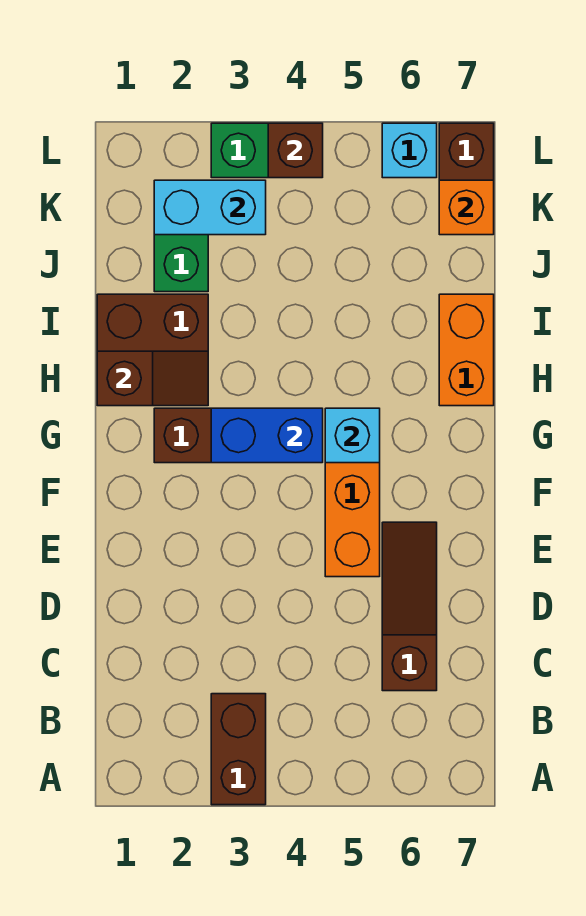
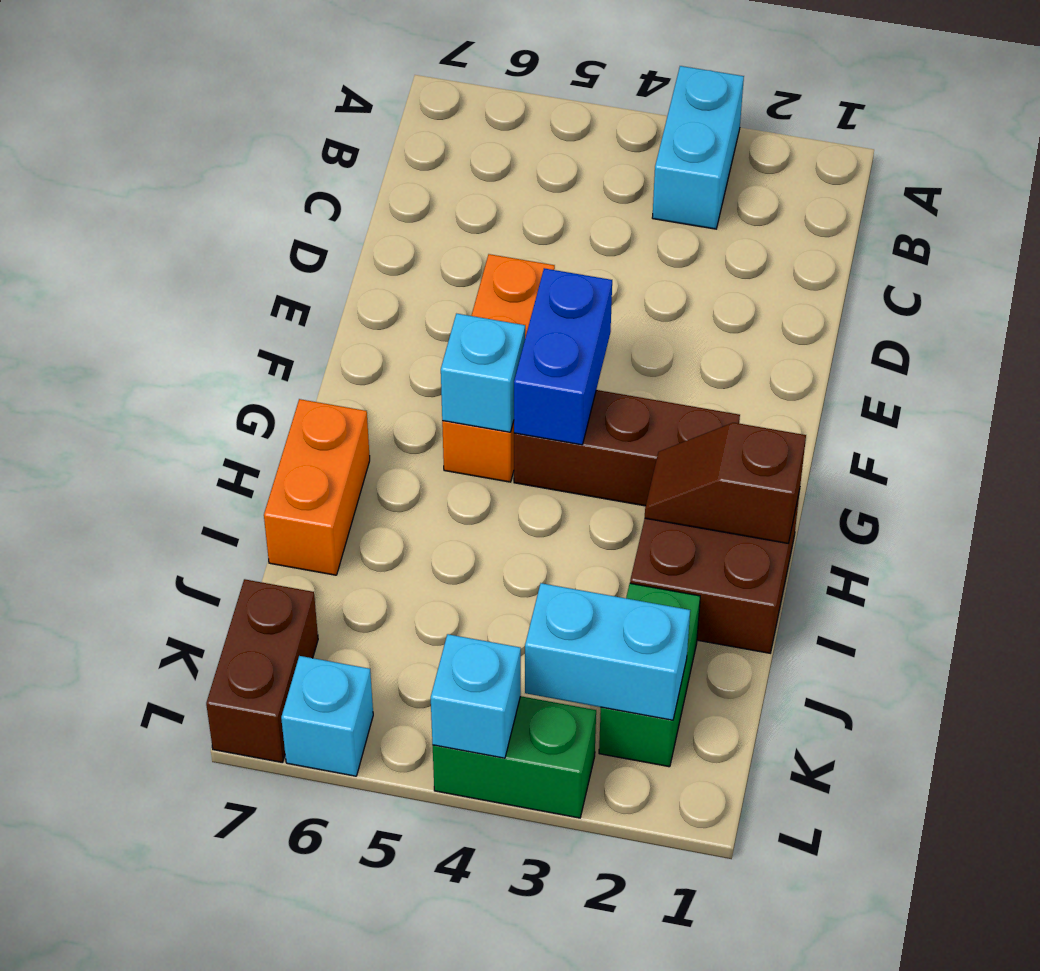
brown 1x2 brick [211,694,266,805] -> cyan 1x2 brick [652,66,744,229]
brown 1x3 slope [382,522,437,691] -> none
blue 1x2 brick [211,408,323,463] -> blue 1x2 brick turned to [514,268,612,445]
orange 1x1 brick [439,180,494,235] -> none
brown 1x1 brick [268,123,323,178] -> cyan 1x1 brick [431,634,521,758]

